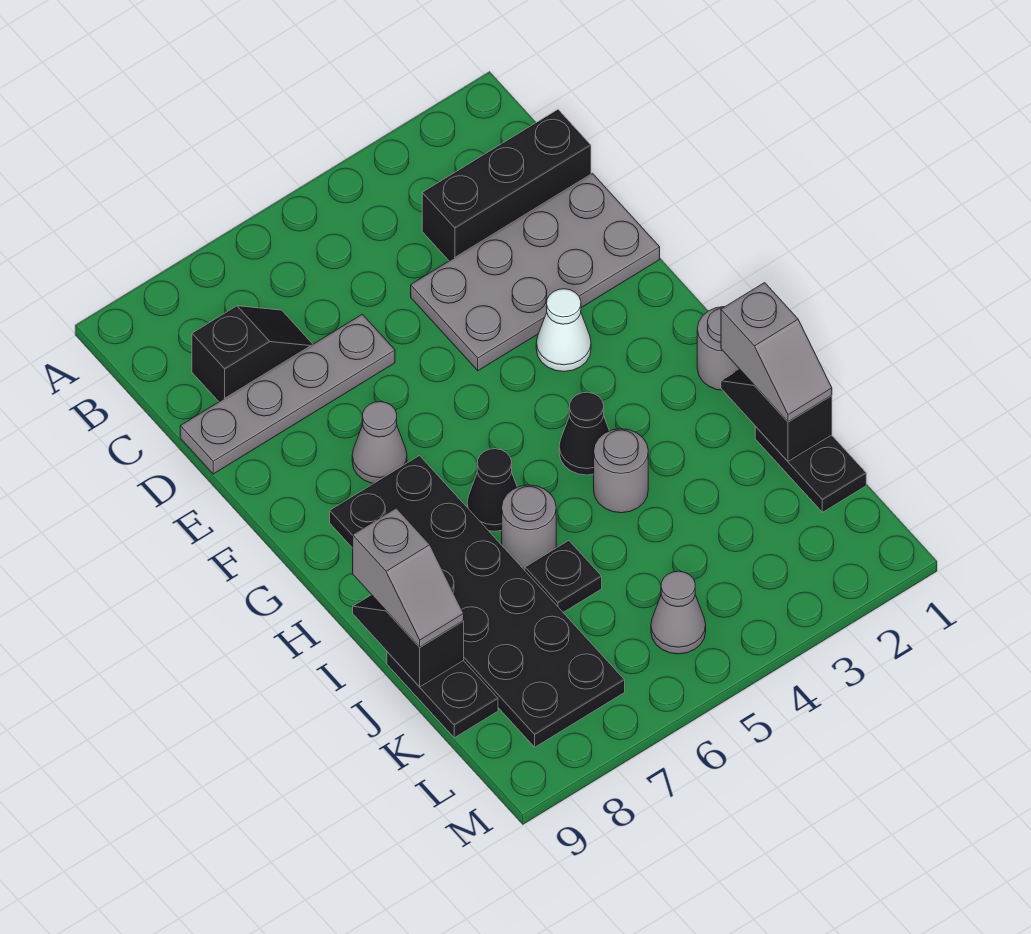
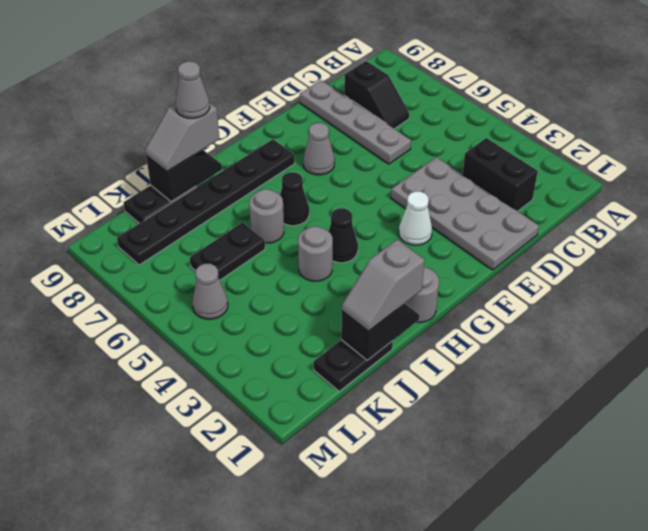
black 1x3 brick [422,110,591,261] -> black 1x2 brick [462,138,538,211]
black 2x6 plate [330,456,625,747] -> black 1x6 plate [117,139,295,265]
none -> grey 1x1 cone [175,61,210,118]
black 1x1 plate [525,541,602,612] -> black 1x2 plate [190,222,265,280]

